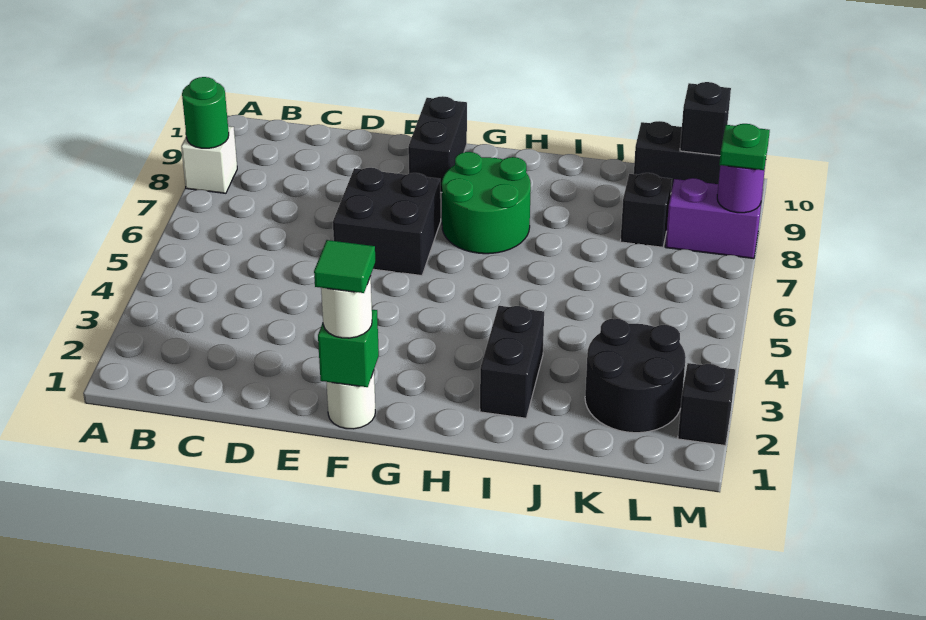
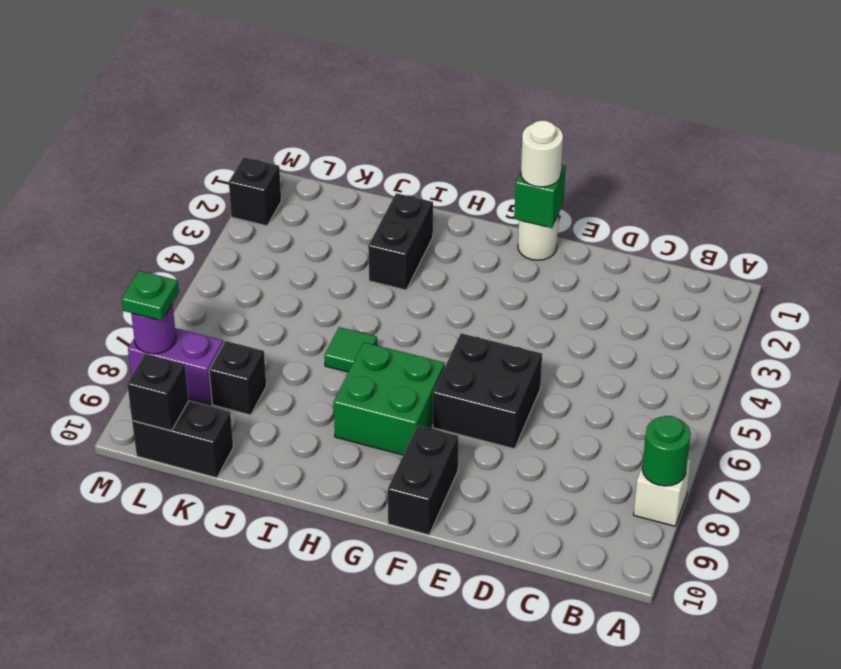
green 1x1 tile [314,240,376,293] -> green 1x1 tile moved to [325,327,377,372]
green 2x2 round brick [442,152,531,254] -> green 2x2 brick [333,342,445,455]
black 2x2 round brick [585,318,686,433] -> none

